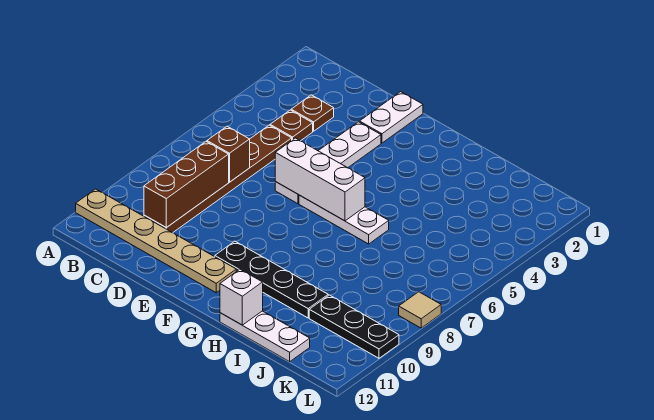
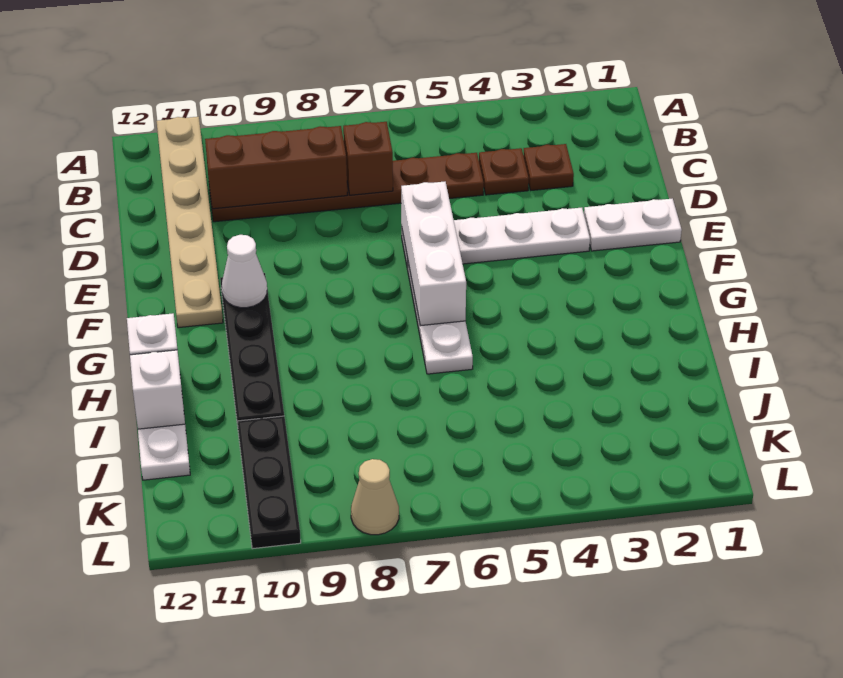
none -> white 1x1 cone [222,235,267,308]
none -> white 1x1 brick [130,350,185,429]
tan 1x1 tile [399,292,441,328] -> tan 1x1 cone [351,459,399,535]

